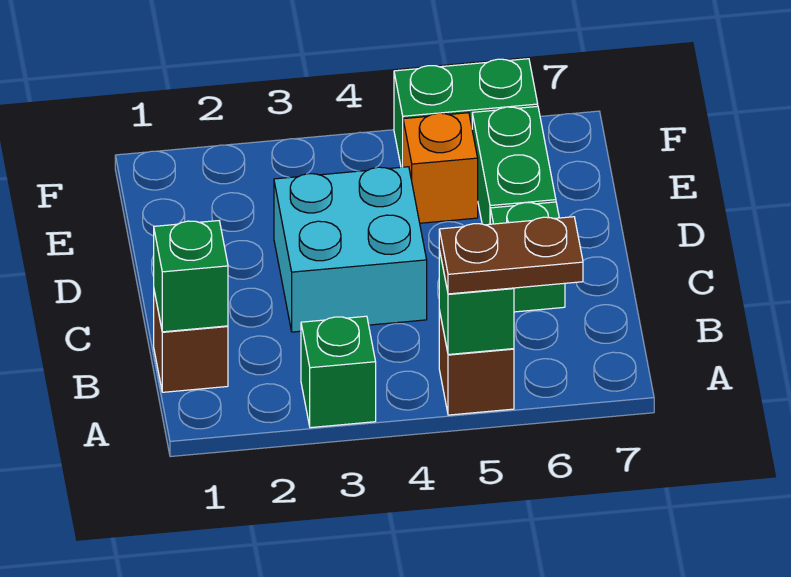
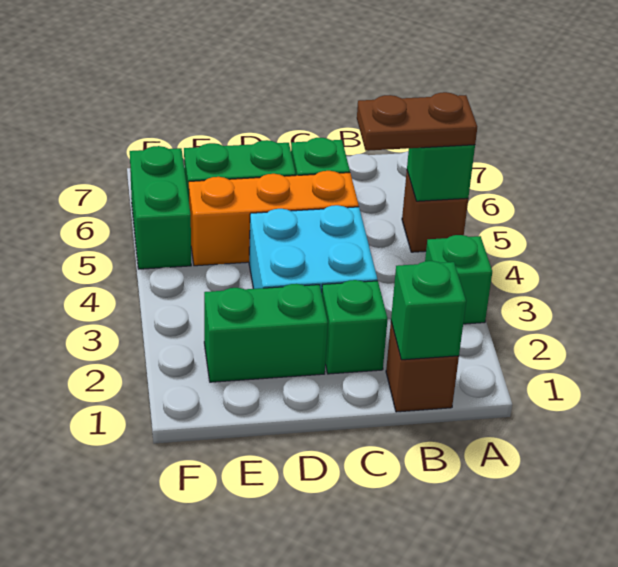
brown 1x2 plate [439,217,583,294] -> brown 1x2 plate turned to [357,92,477,151]
none -> green 1x1 brick [322,280,388,374]
none -> green 1x2 brick [204,284,328,382]
orange 1x1 brick [403,113,478,223] -> orange 1x3 brick [189,171,359,266]

